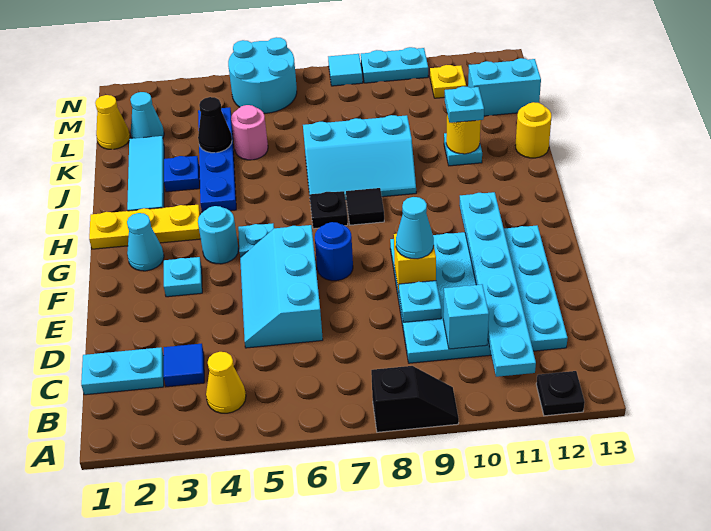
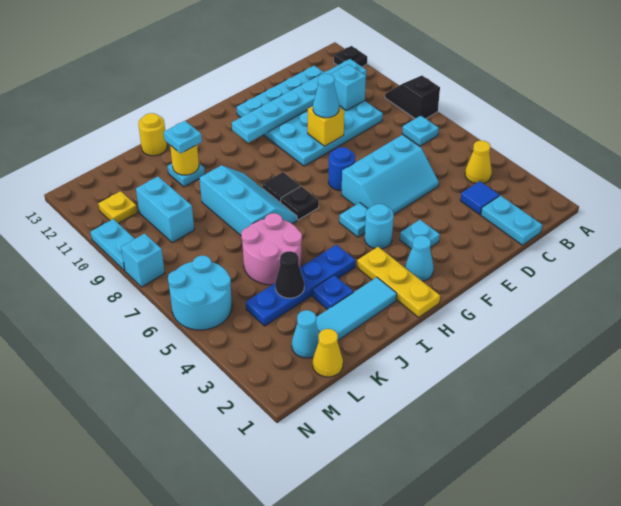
cyan 1x1 plate [399,281,441,322] -> cyan 1x1 plate moved to [402,116,439,146]
pink 1x1 round brick [231,105,268,160] -> pink 2x2 round brick [241,213,302,285]
cyan 1x2 brick [468,58,541,116] -> cyan 1x2 brick moved to [136,177,194,243]
cyan 1x1 tile [328,54,363,86] -> cyan 1x1 brick [121,233,165,287]

